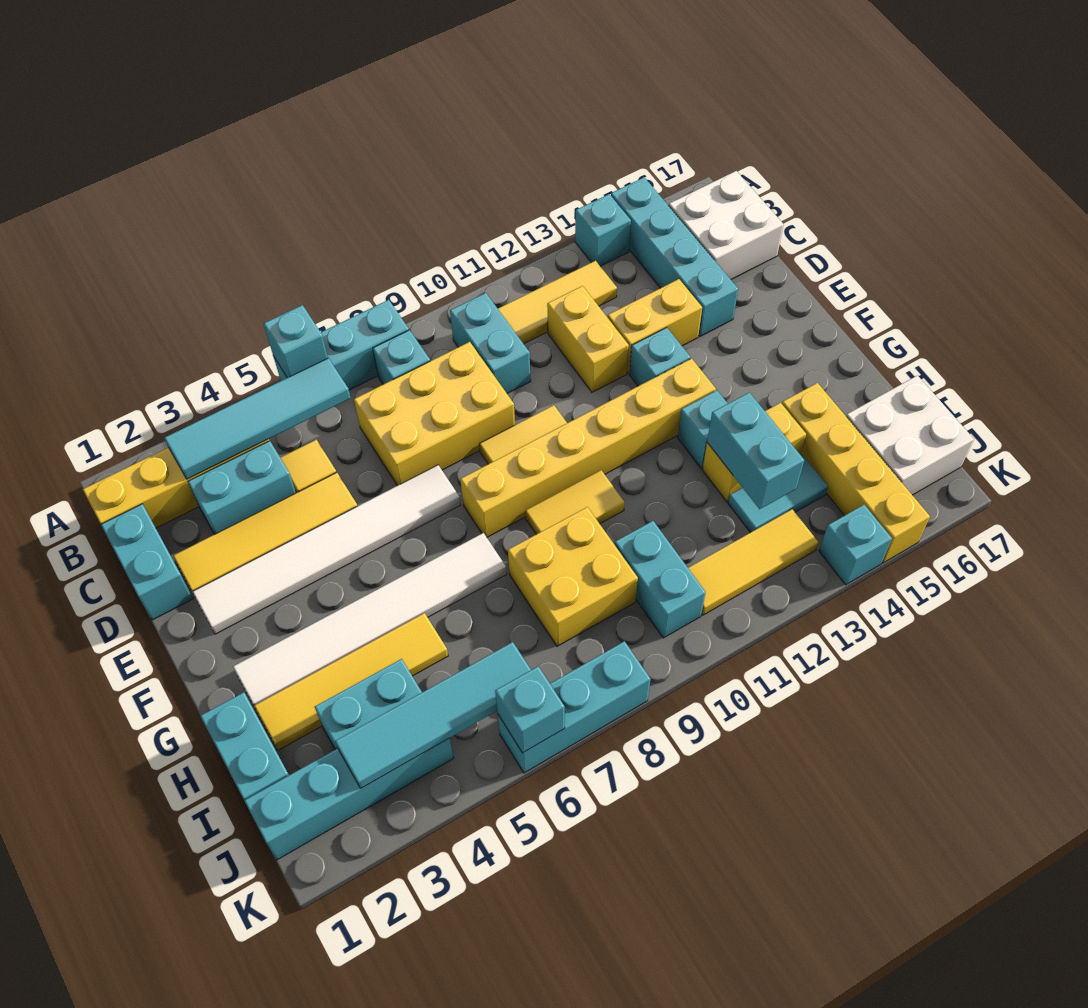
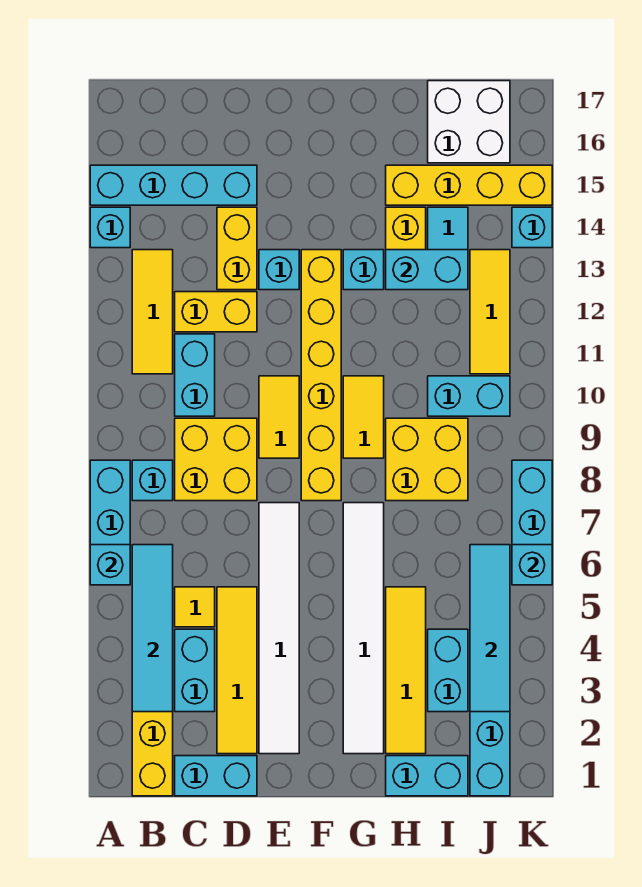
cyan 1x2 brick [450,293,531,393] -> cyan 1x2 brick turned to [175,334,215,416]
white 2x2 brick [669,171,784,279] -> none
yellow 2x3 brick [354,342,515,486] -> yellow 2x2 brick [175,418,257,501]

